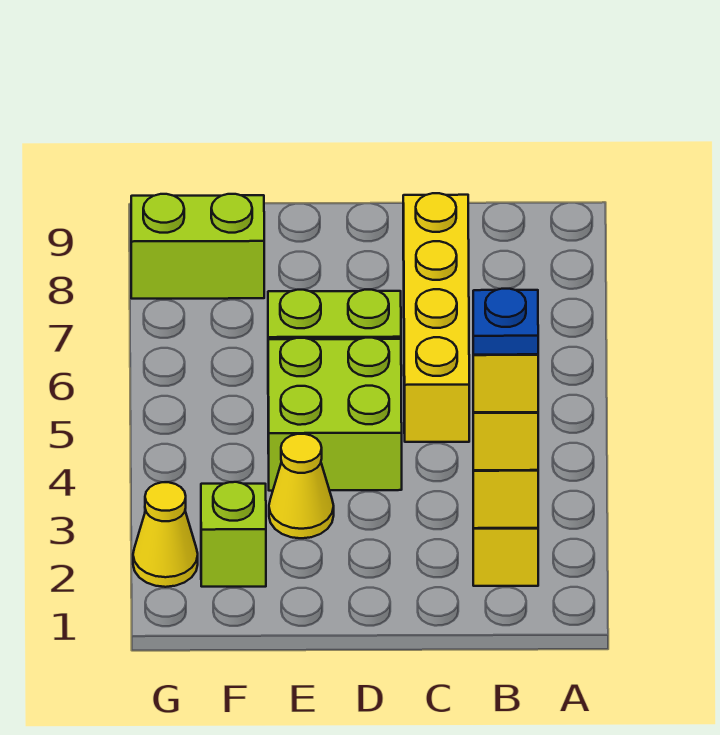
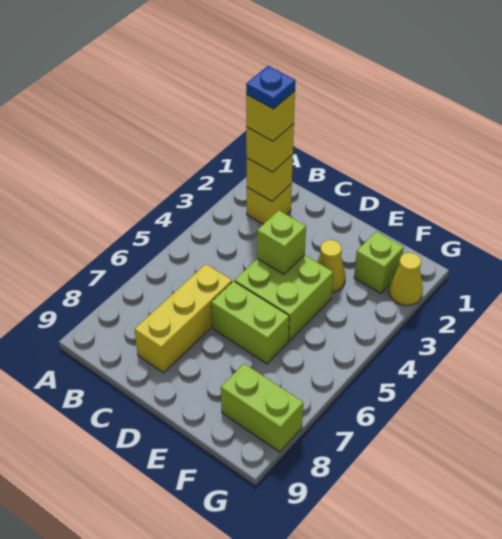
yellow 1x4 brick [403,193,469,442] -> yellow 1x3 brick [135,264,232,373]
none -> lime 1x1 brick [257,210,306,274]

